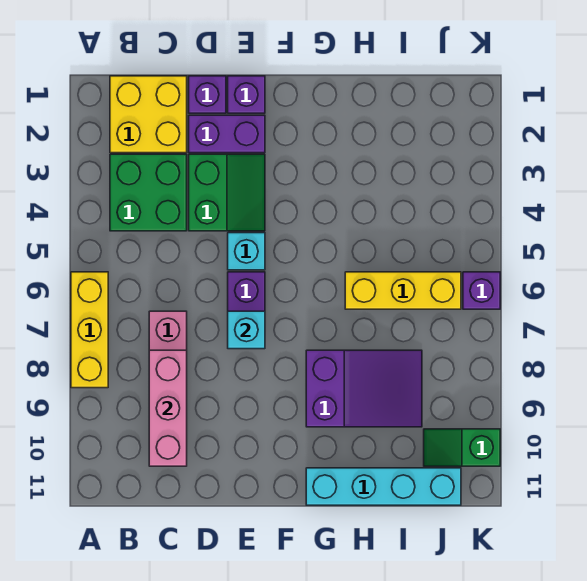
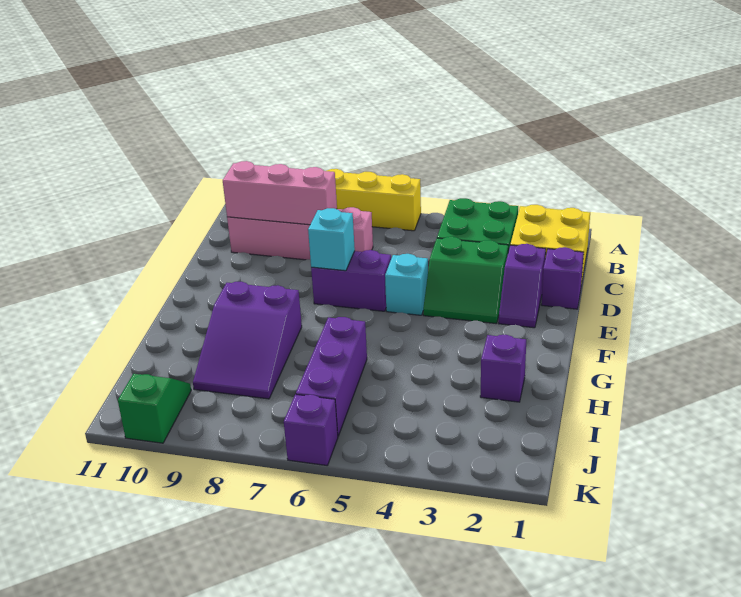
purple 1x2 brick [189,115,265,153] -> purple 1x2 slope [499,244,546,328]
purple 1x1 brick [228,76,265,113] -> purple 1x1 brick moved to [480,335,526,402]
cyan 1x4 brick [306,468,461,505] -> none
yellow 1x3 brick [345,272,461,309] -> purple 1x3 brick [296,317,367,436]

